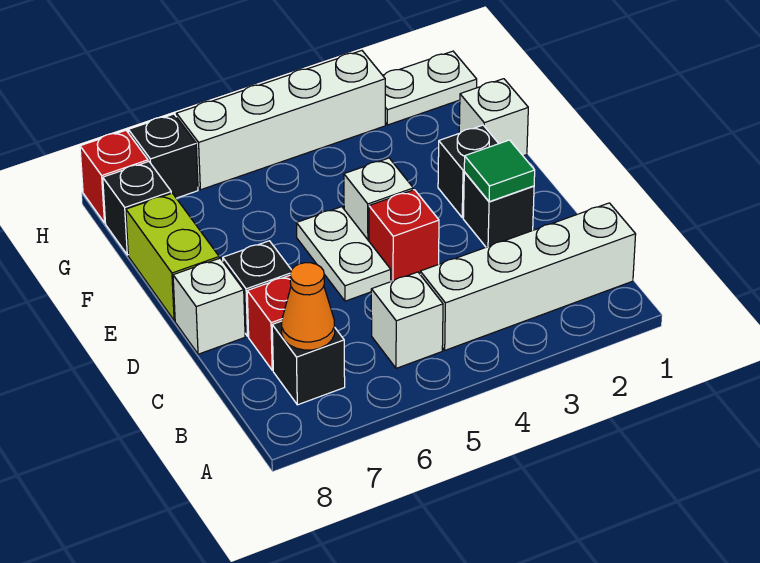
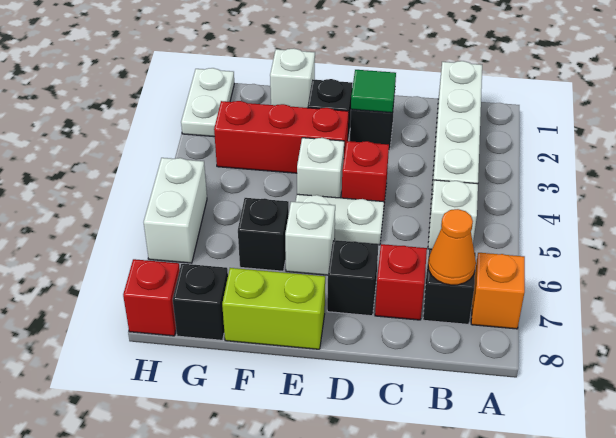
none -> orange 1x1 brick [471,253,525,329]
white 1x1 brick [173,258,245,354] -> white 1x1 brick moved to [285,202,335,275]
none -> red 1x3 brick [214,101,349,173]
white 1x4 brick [176,51,385,190] -> white 1x2 brick [144,158,207,263]
black 1x1 brick [129,114,198,198] -> black 1x1 brick moved to [238,198,289,271]

